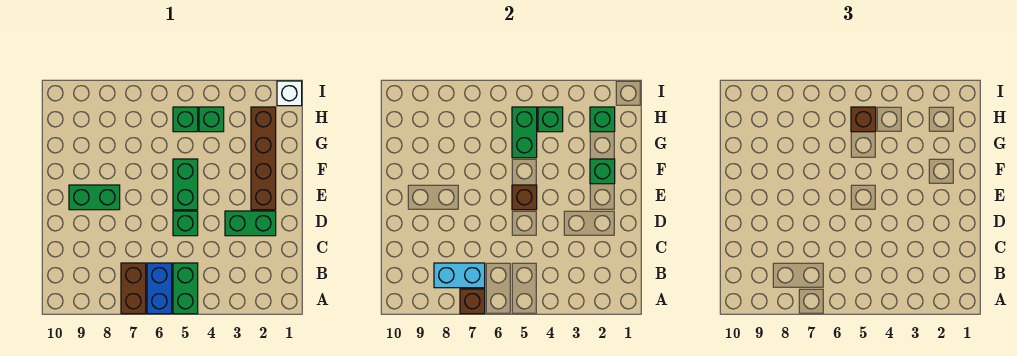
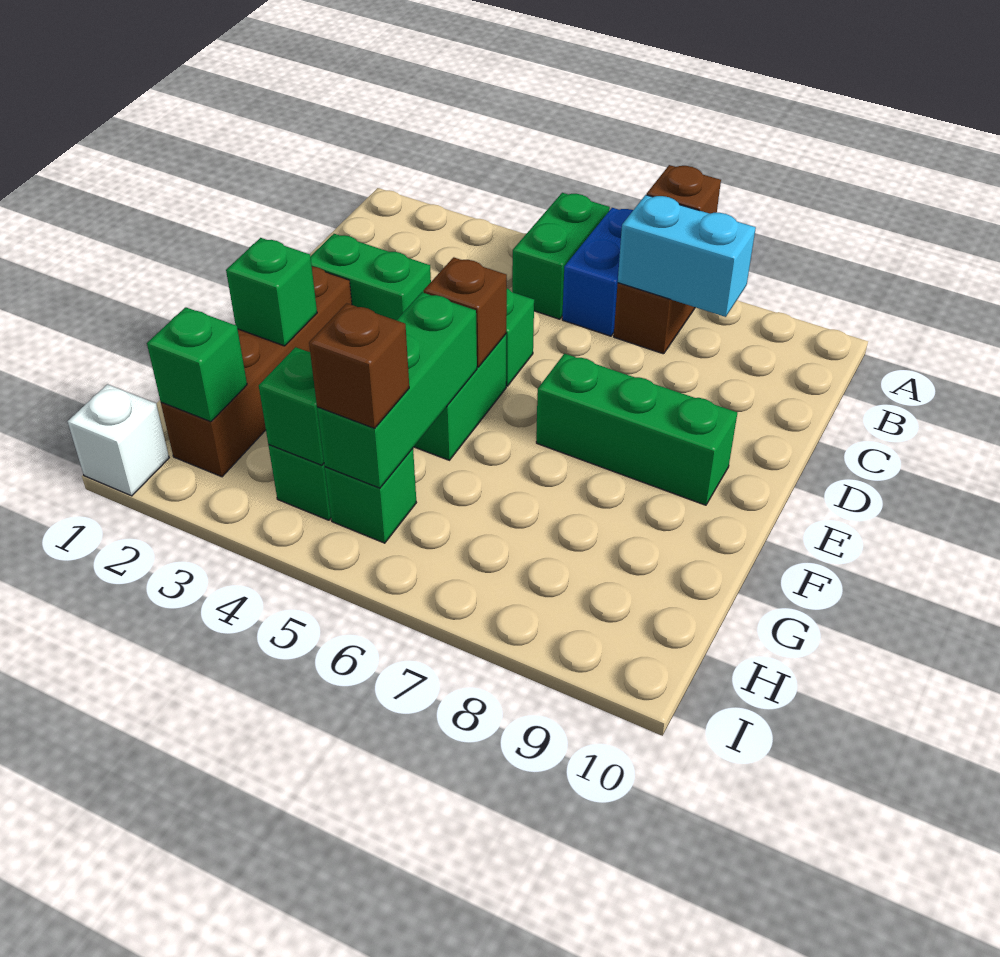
green 1x2 brick [69,185,120,210] -> green 1x3 brick [536,354,737,505]
green 1x2 brick [512,107,537,158] -> green 1x3 brick [317,292,477,488]

